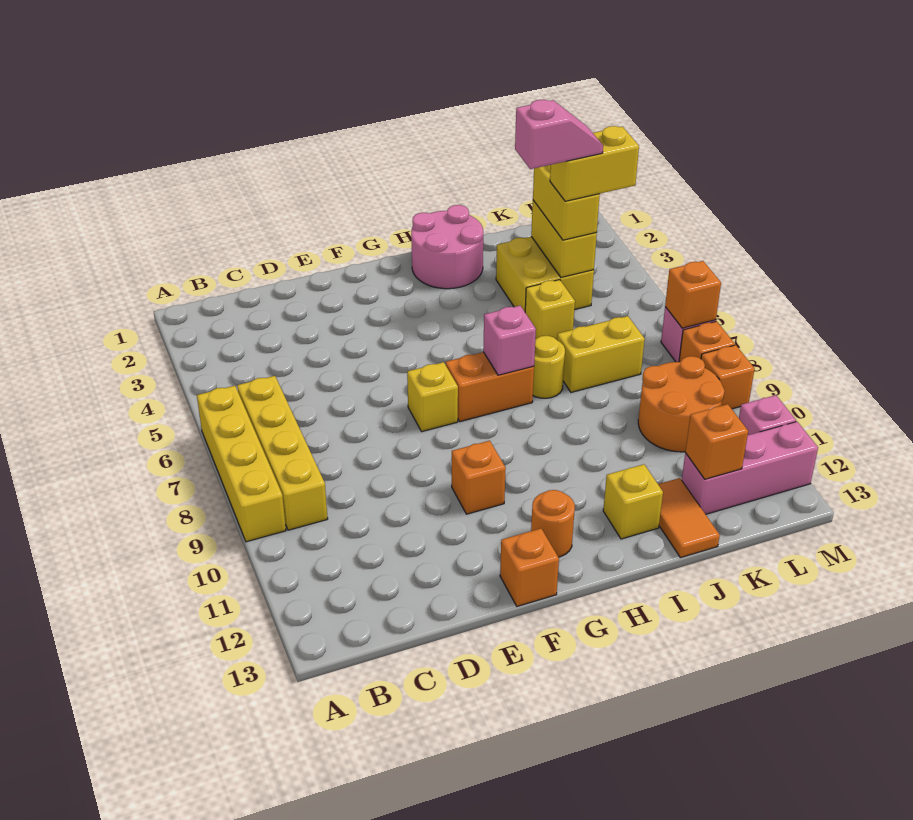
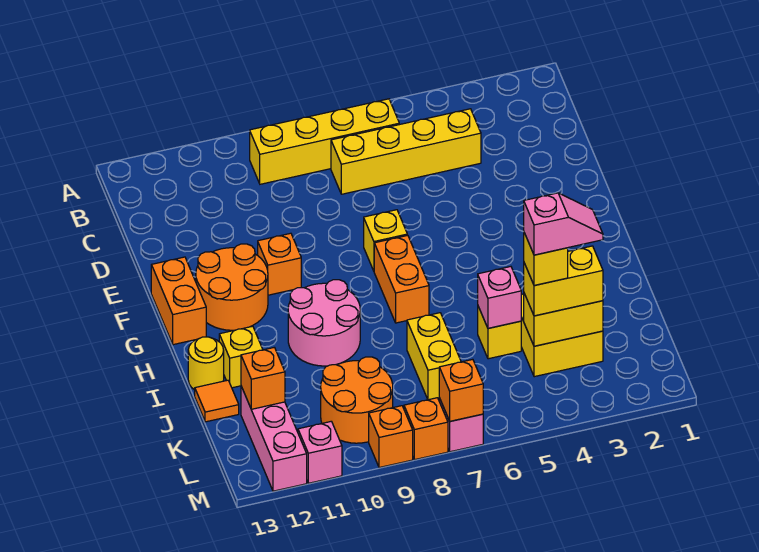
yellow 1x4 brick [197,386,286,542] -> yellow 1x4 brick moved to [331,109,481,194]
orange 1x1 brick [500,528,559,606] -> orange 1x2 brick [151,257,206,345]
orange 1x1 round brick [531,490,575,557] -> orange 2x2 round brick [196,244,268,330]
pink 2x2 round brick [411,205,483,289] -> pink 2x2 round brick moved to [288,280,360,366]
pink 1x1 brick [483,306,536,375] -> pink 1x1 brick moved to [478,267,521,328]
yellow 1x1 round brick [533,336,565,398] -> yellow 1x1 round brick moved to [188,337,224,390]
pink 1x2 slope [515,100,603,169] -> pink 1x2 slope turned to [524,193,603,255]
orange 1x2 tile [658,478,720,558] -> orange 1x1 tile [195,380,239,422]
yellow 1x2 brick [550,126,639,201] -> yellow 1x1 brick [524,233,568,285]

